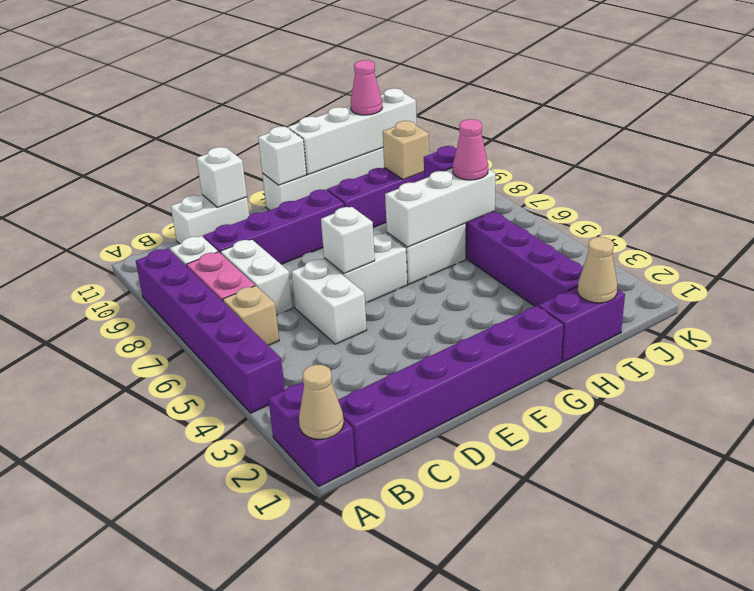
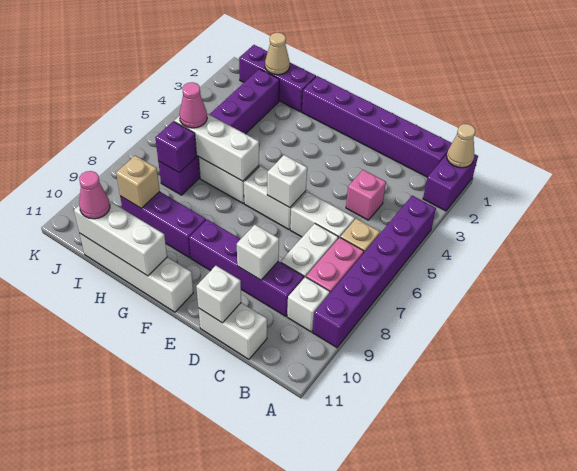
none -> pink 1x1 brick [346,170,386,220]
white 1x2 brick [291,259,367,344] -> white 1x2 brick turned to [290,192,355,238]
white 1x1 brick [258,127,307,185] -> white 1x1 brick moved to [237,225,279,280]
white 1x4 brick [288,88,416,174] -> white 1x3 brick [74,201,167,276]
purple 1x2 brick [538,286,625,362] -> purple 1x3 brick [239,45,316,112]

